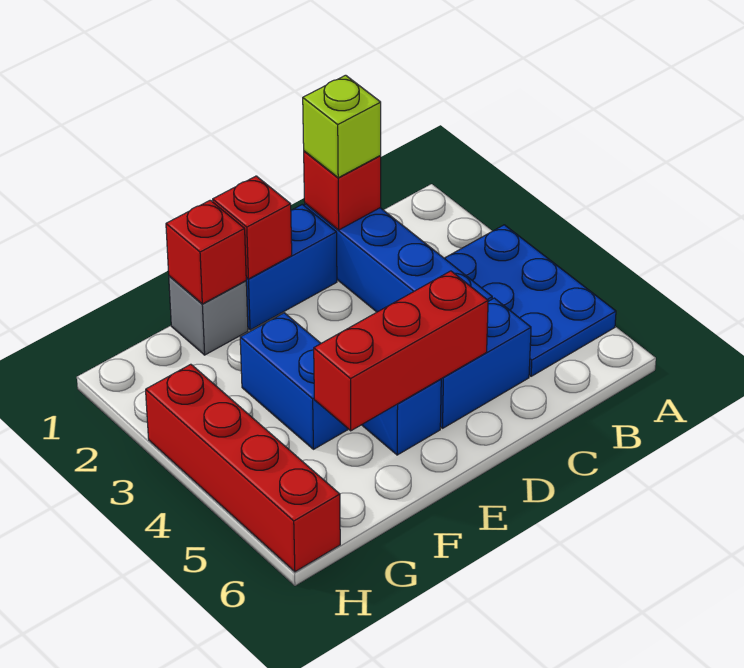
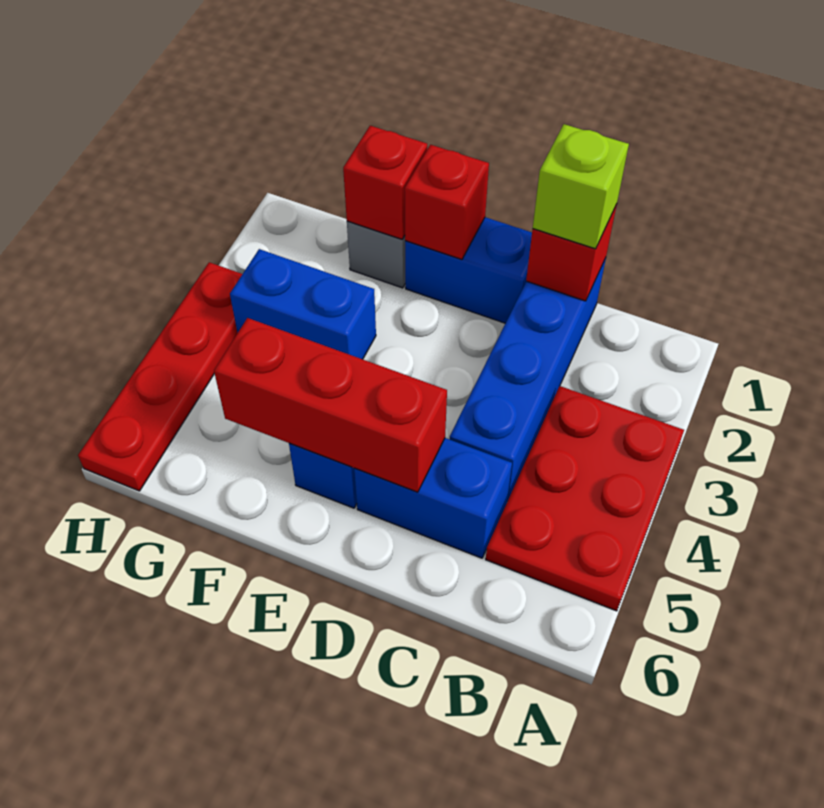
blue 2x3 plate [444,225,616,376] -> red 2x3 plate [486,386,684,611]
blue 1x2 brick [240,313,348,449] -> blue 1x2 brick turned to [230,249,376,359]
red 1x4 brick [146,364,340,572] -> red 1x4 plate [78,262,242,491]

